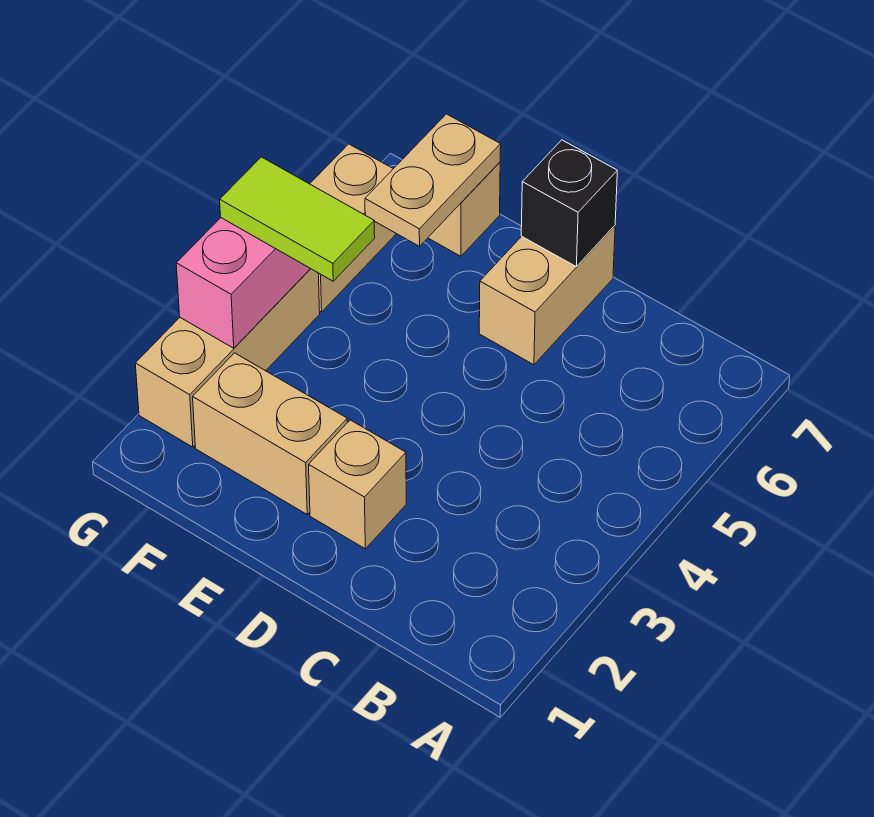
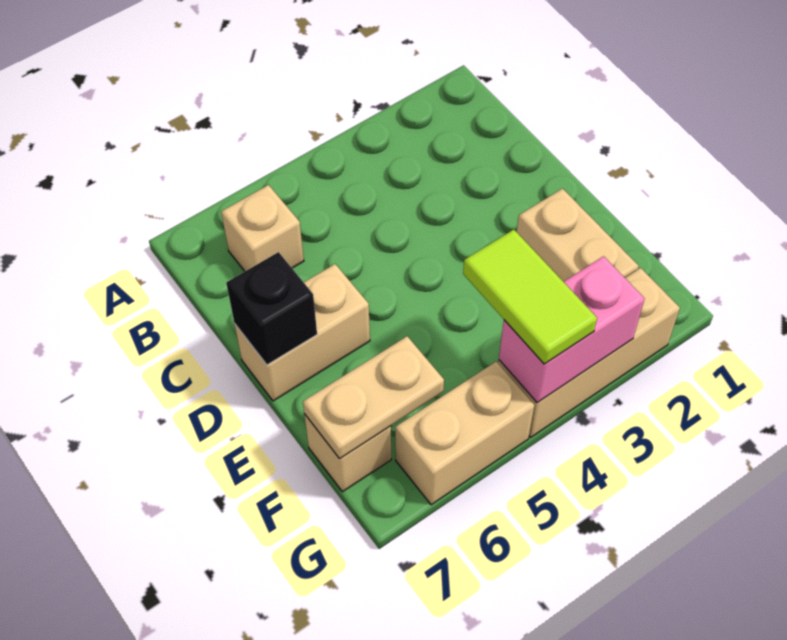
tan 1x1 brick [309,420,406,549] -> tan 1x1 brick moved to [221,185,304,271]

